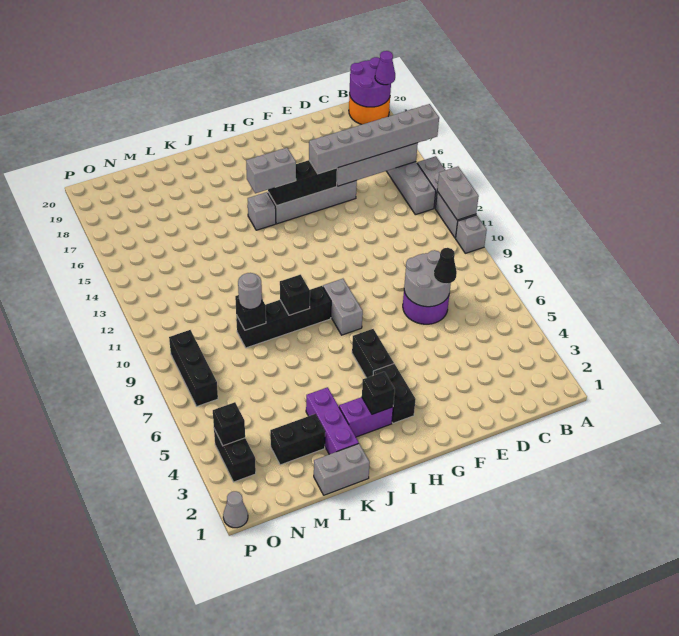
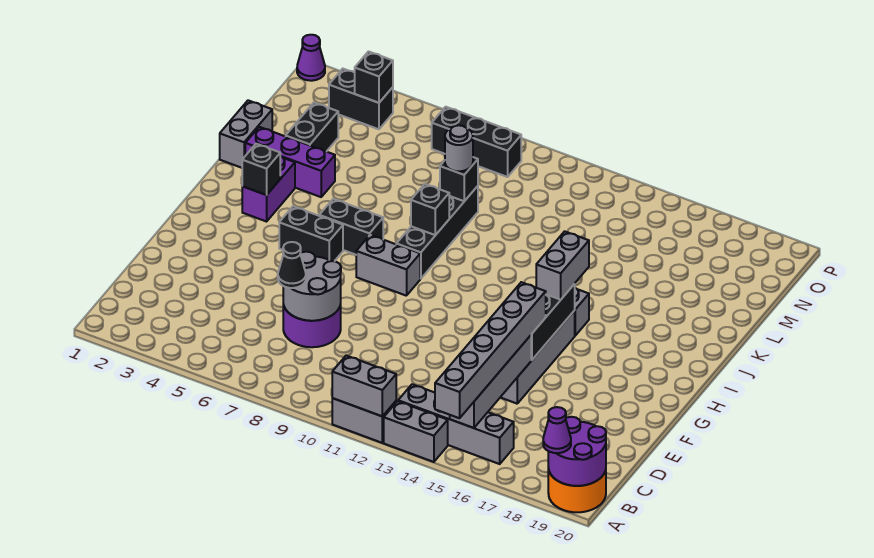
grey 1x1 brick [456,215,487,253] -> none
black 1x2 brick [373,364,416,423] -> black 1x2 brick moved to [319,199,383,255]
grey 1x1 cone [223,491,248,528] -> purple 1x1 cone [297,35,325,81]

